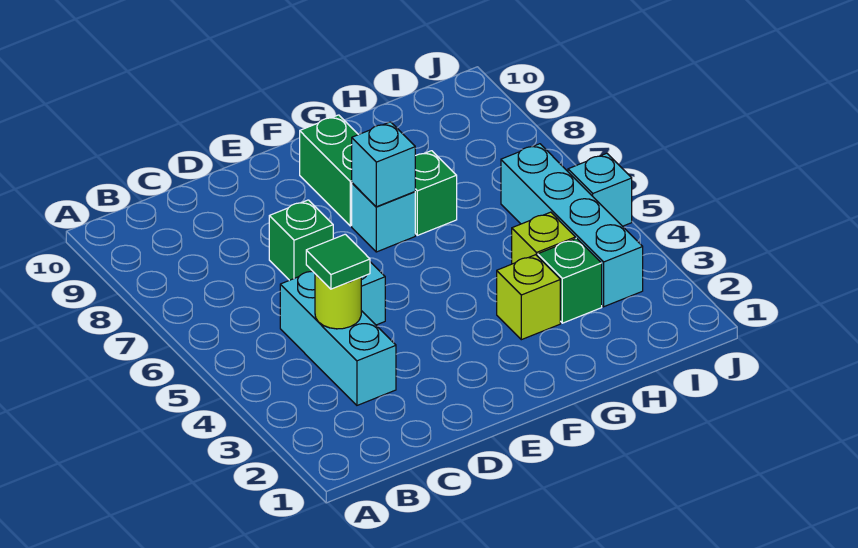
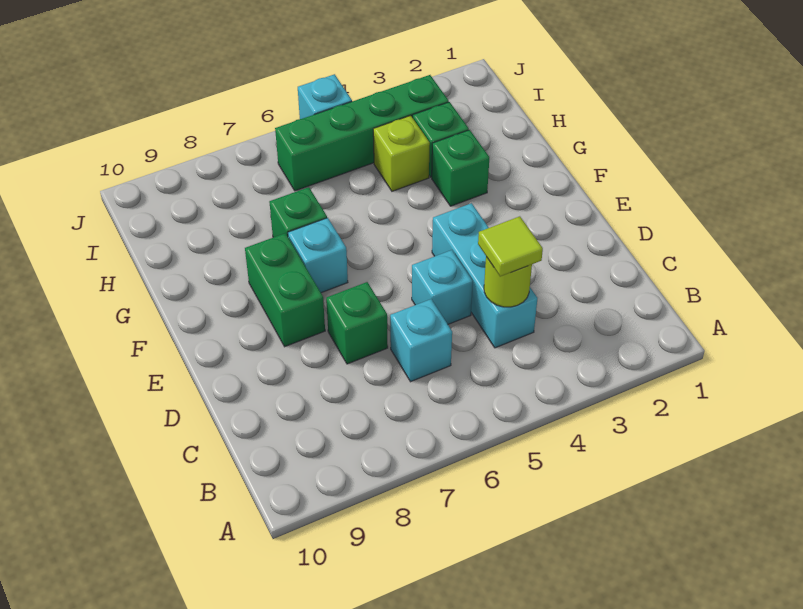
cyan 1x3 brick [280,271,396,405] -> cyan 1x3 brick turned to [432,203,537,348]
green 1x1 tile [306,234,370,289] -> lime 1x1 tile [478,216,543,277]
cyan 1x1 brick [352,122,415,207] -> cyan 1x1 brick moved to [390,299,452,382]
green 1x2 brick [300,115,358,226] -> green 1x2 brick turned to [245,233,325,347]
lime 1x1 brick [497,255,560,340] -> green 1x1 brick [432,130,489,206]
cyan 1x4 brick [501,144,643,307] -> green 1x4 brick [275,75,449,191]

